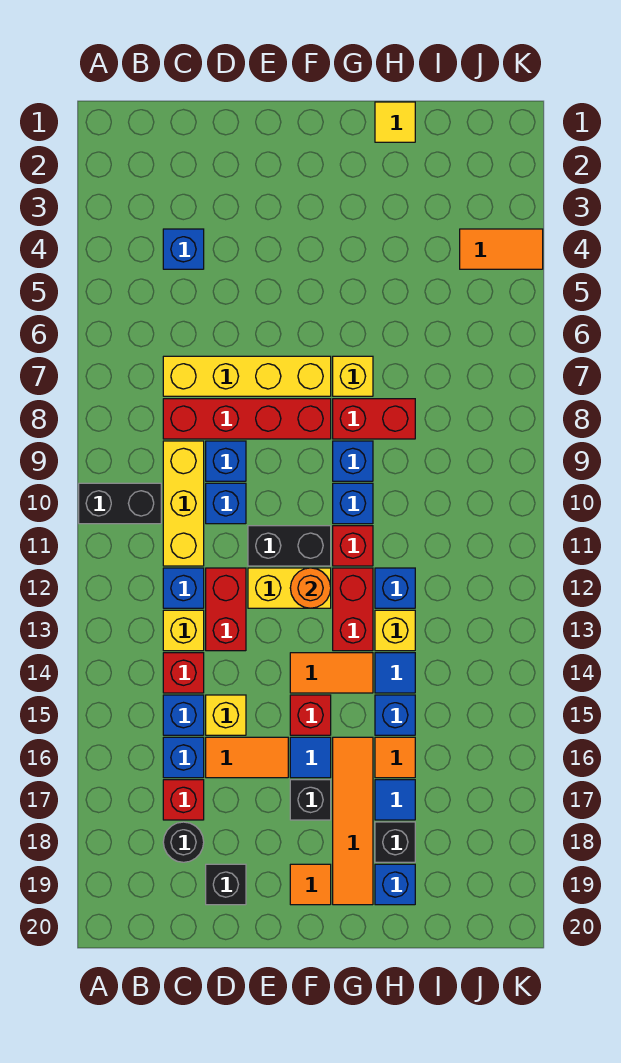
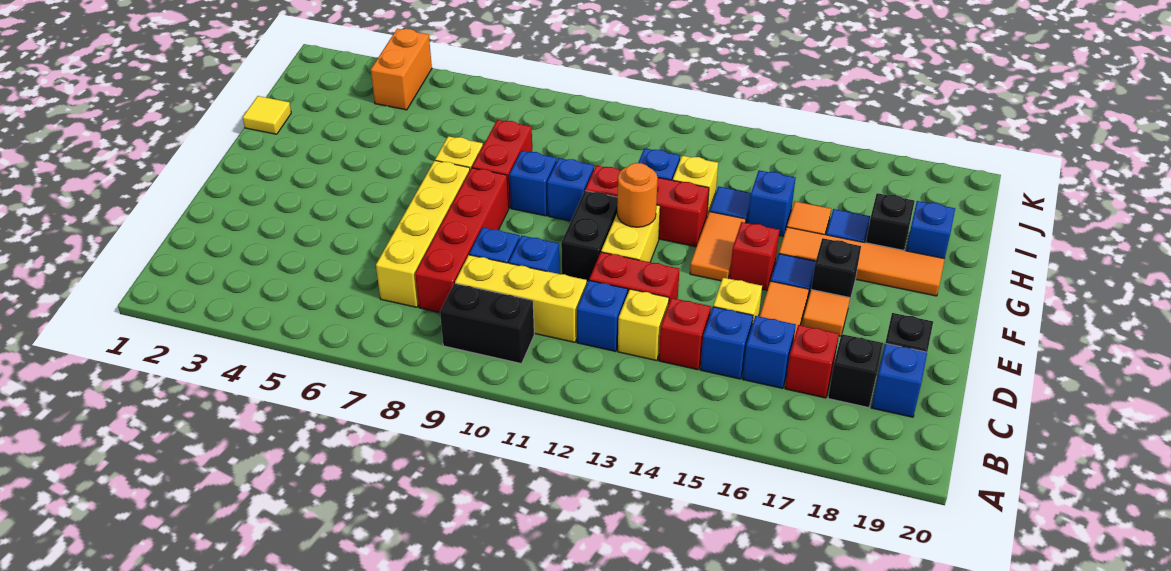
black 1x2 brick [79,483,161,524] -> black 1x2 brick turned to [440,283,534,364]
blue 1x1 brick [163,229,204,269] -> blue 1x1 brick moved to [872,343,927,417]
black 1x1 round brick [163,822,204,862] -> black 1x1 brick [828,334,883,408]
orange 1x1 tile [290,864,331,905] -> orange 1x1 tile moved to [802,290,850,336]
orange 1x2 tile [460,229,543,269] -> orange 1x2 brick [371,29,432,110]

